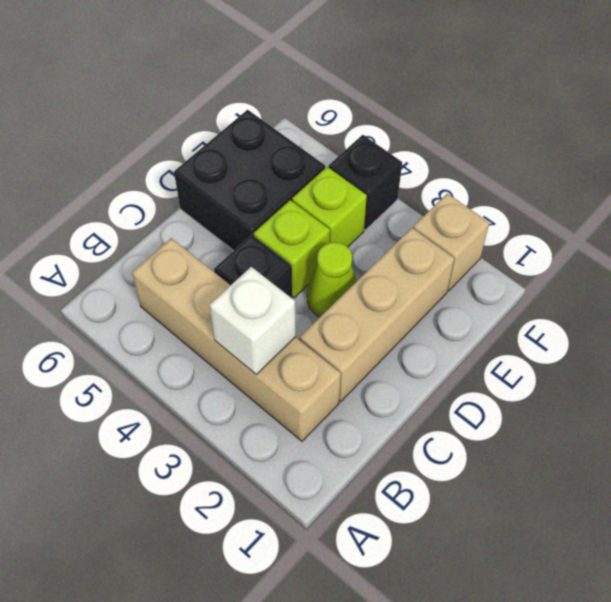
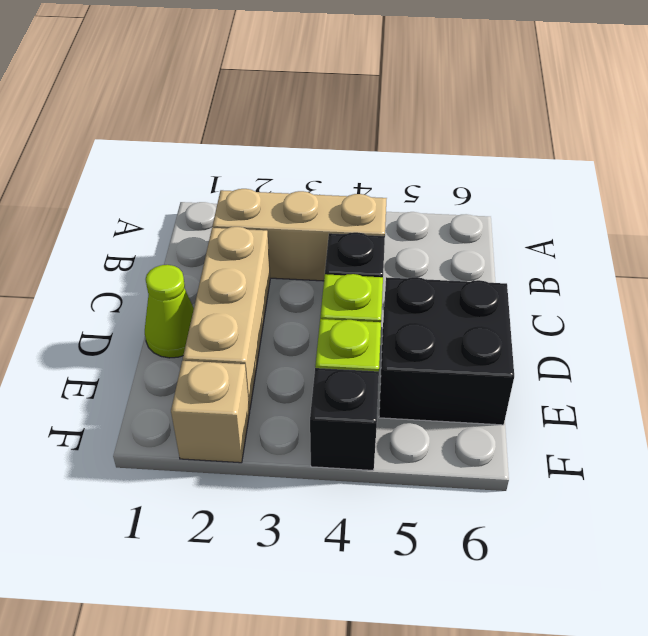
tan 1x4 brick [132,238,341,441] -> tan 1x3 brick [212,189,387,281]
white 1x1 brick [210,267,296,374] -> none
lime 1x1 cone [307,242,357,317] -> lime 1x1 cone moved to [145,265,194,358]

